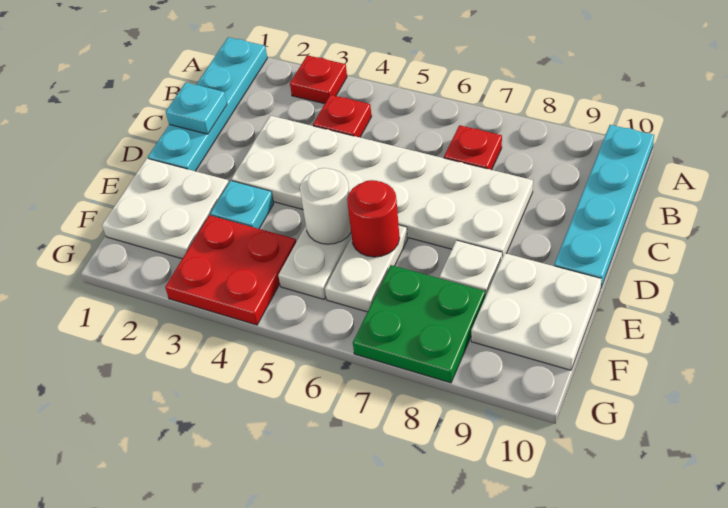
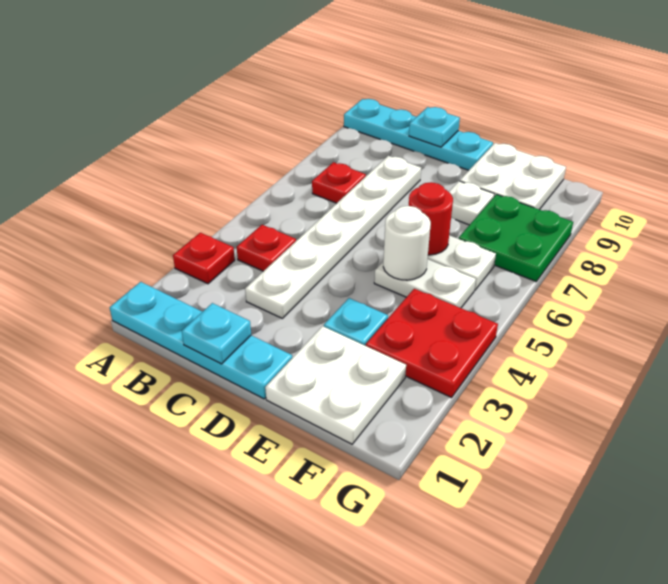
white 2x6 plate [231,116,533,257] -> white 1x6 plate [245,156,421,318]
none -> cyan 1x1 plate [409,107,460,147]

